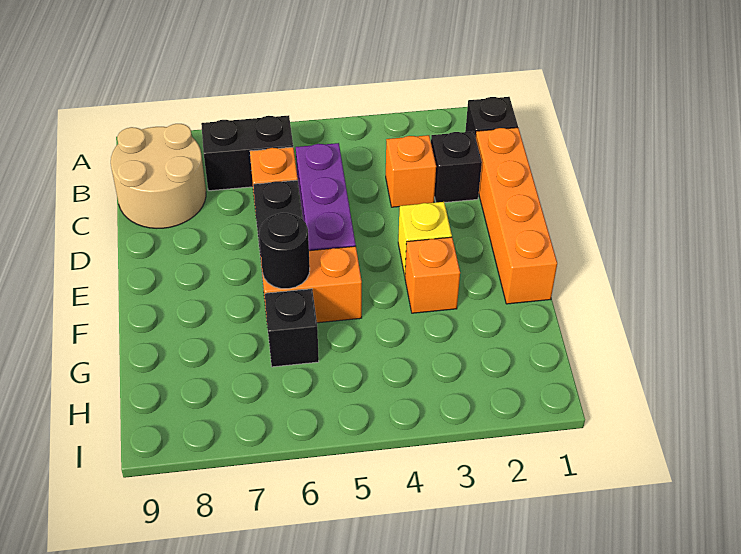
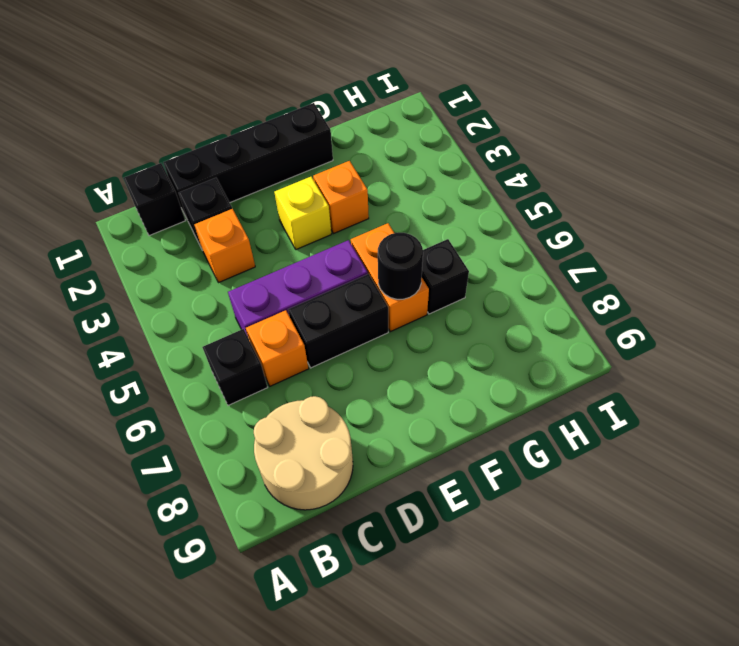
black 1x2 brick [201,115,293,191] -> black 1x1 brick [202,329,268,405]
orange 1x4 brick [476,128,557,304] -> black 1x4 brick [163,103,333,218]

